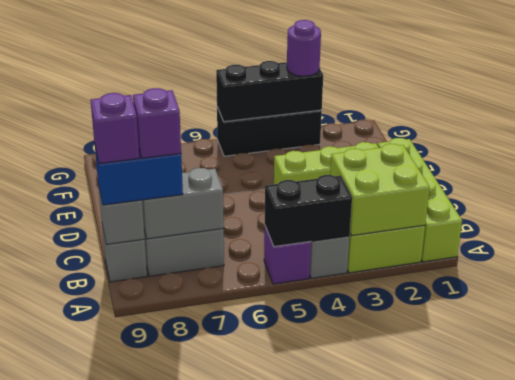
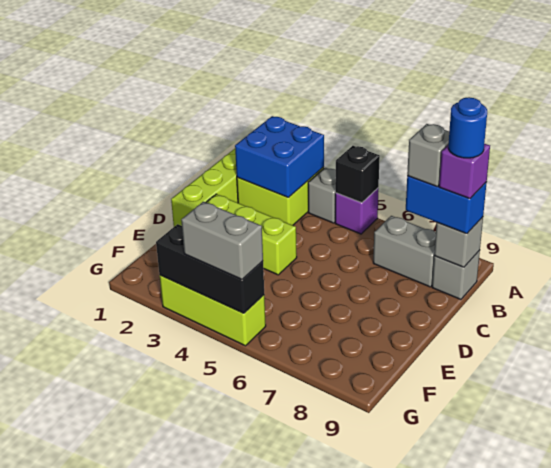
lime 2x2 brick [330,144,430,236] -> blue 2x2 brick [235,116,324,198]
black 1x2 brick [265,175,352,247] -> black 1x1 brick [335,146,380,203]
grey 1x2 brick [142,168,224,239] -> grey 1x2 brick moved to [181,202,263,279]
purple 1x1 brick [133,88,181,158] -> grey 1x1 brick [407,124,449,187]
none -> blue 1x1 round brick [448,97,487,158]
black 1x3 brick [217,107,322,156] -> lime 1x3 brick [160,275,266,346]
purple 1x1 round brick [287,20,321,76] -> none

